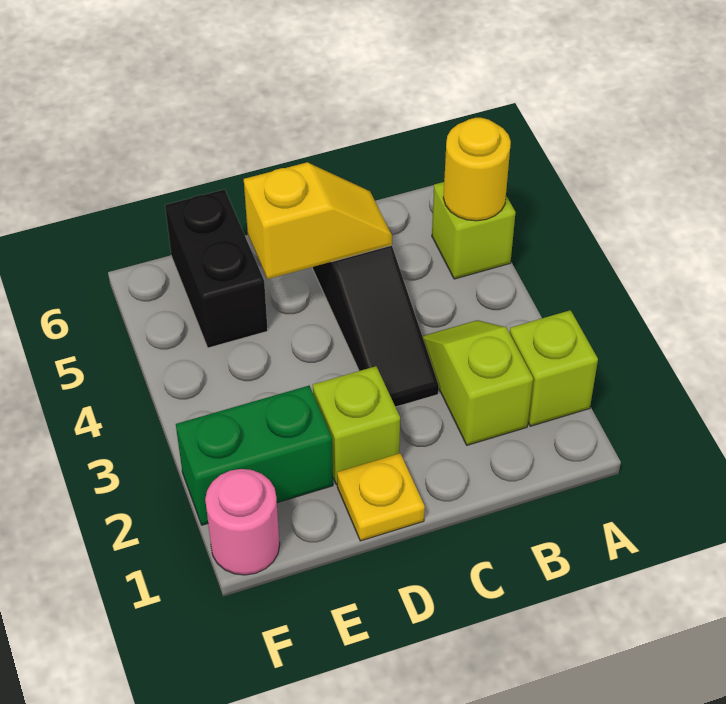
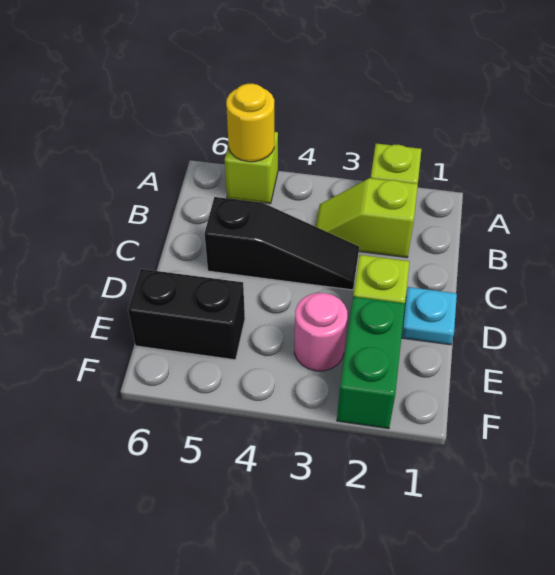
yellow 1x2 slope [244,162,392,279] -> none
yellow 1x1 plate [337,453,425,541] -> cyan 1x1 plate [402,287,457,345]
pink 1x1 round brick [205,469,280,575] -> pink 1x1 round brick moved to [294,293,347,371]

